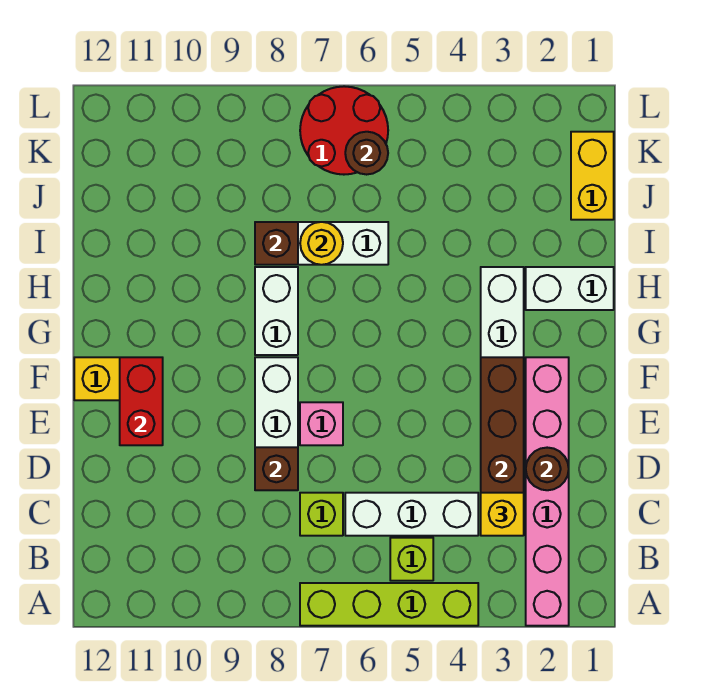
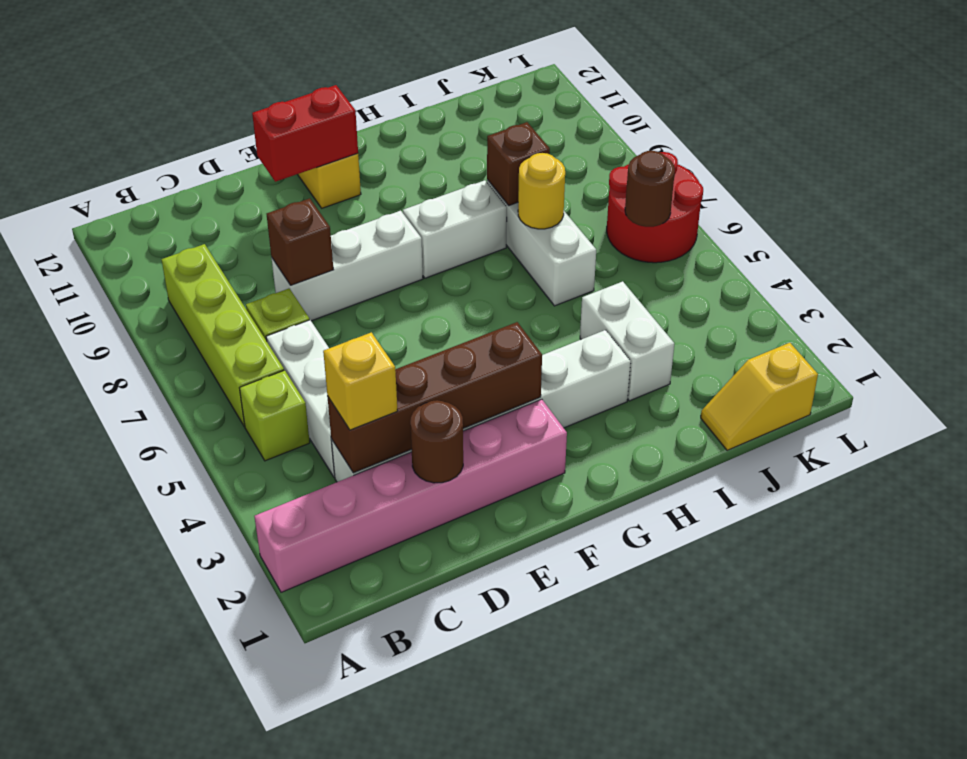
lime 1x4 brick [300,583,478,626] -> lime 1x4 brick moved to [161,244,284,426]
pink 1x1 brick [300,402,343,445] -> none
white 1x2 brick [526,267,614,310] -> white 1x2 brick moved to [580,281,674,401]
yellow 1x2 brick [571,132,614,220] -> yellow 1x2 slope [701,343,818,450]

